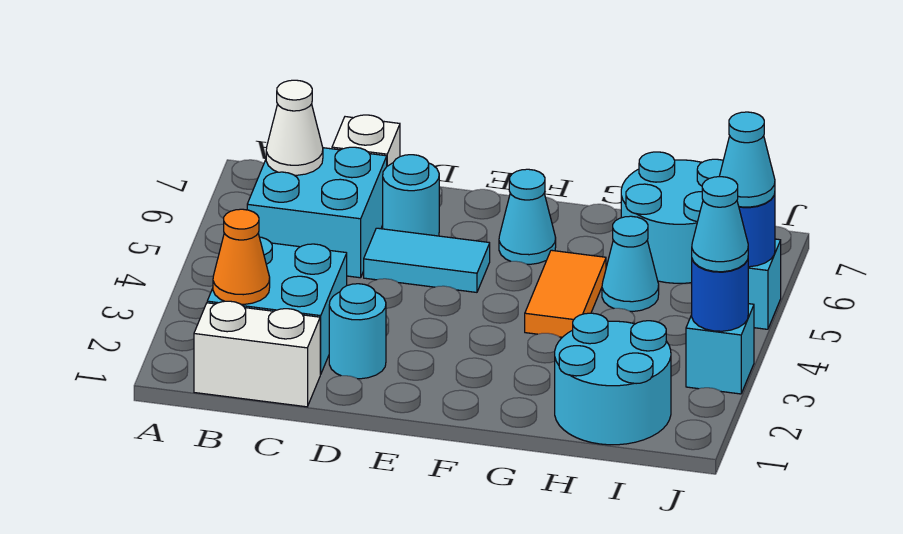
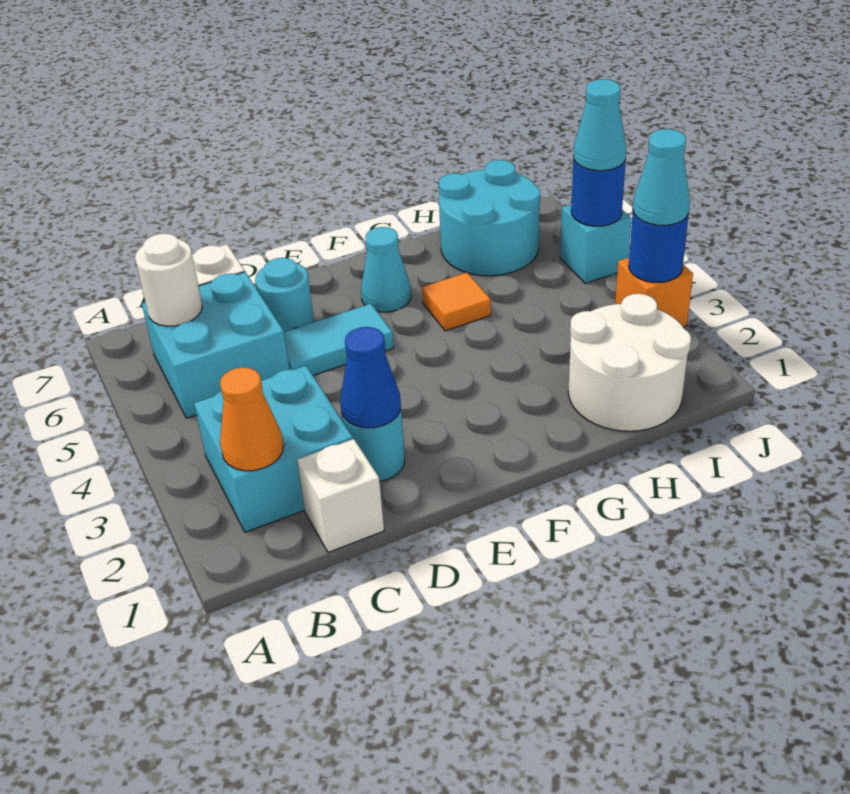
white 1x2 brick [194,301,321,407] -> white 1x1 brick [297,439,384,552]
white 1x1 cone [266,80,323,175] -> white 1x1 round brick [135,234,202,326]
none -> blue 1x1 cone [340,327,401,428]
orange 1x2 tile [525,250,606,337] -> orange 1x1 tile [422,273,491,331]
cyan 2x2 round brick [555,313,671,445] -> white 2x2 round brick [568,294,691,431]
cyan 1x1 cone [602,216,659,312] -> none
cyan 1x1 brick [686,304,754,394] -> orange 1x1 brick [615,258,693,327]

